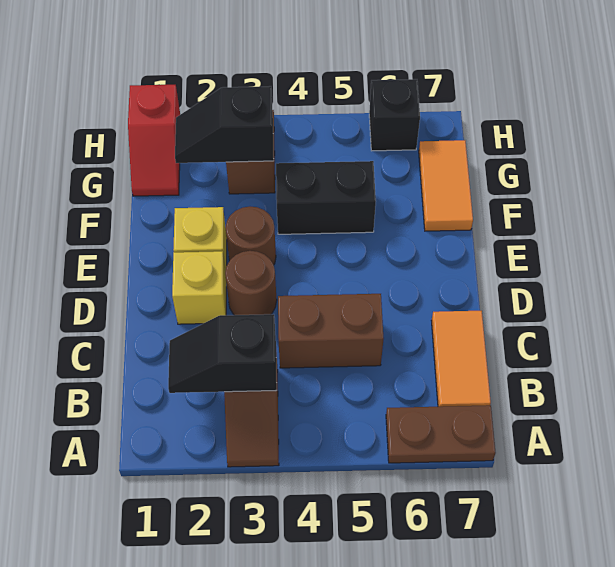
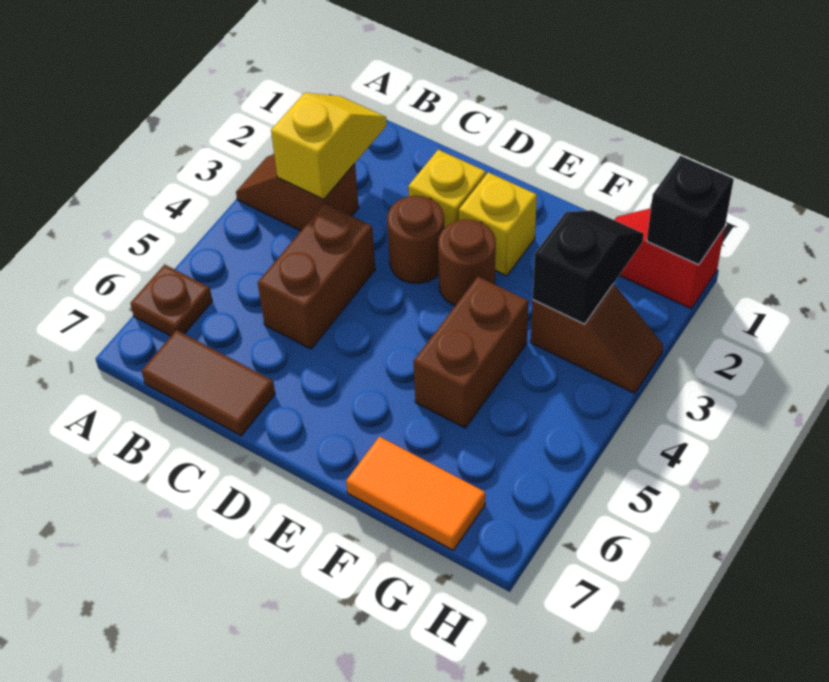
brown 1x2 plate [386,405,496,463] -> brown 1x1 plate [130,265,212,336]
black 1x2 slope [168,314,277,393] -> yellow 1x2 slope [271,93,387,200]
orange 1x2 tile [431,311,491,407] -> brown 1x2 tile [142,330,275,436]
black 1x2 brick [276,161,376,234] -> brown 1x2 brick [413,277,529,428]
black 1x1 brick [369,79,420,151] -> black 1x1 brick moved to [647,156,734,265]

